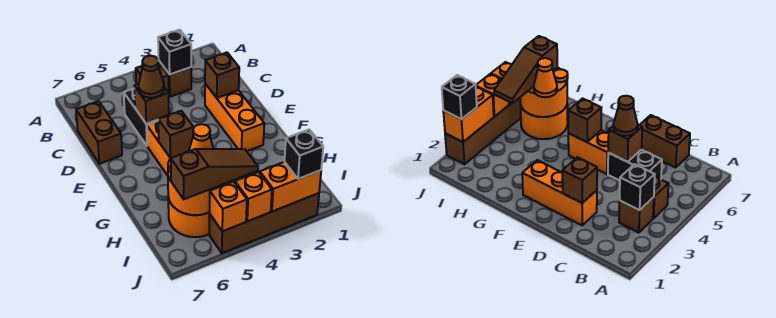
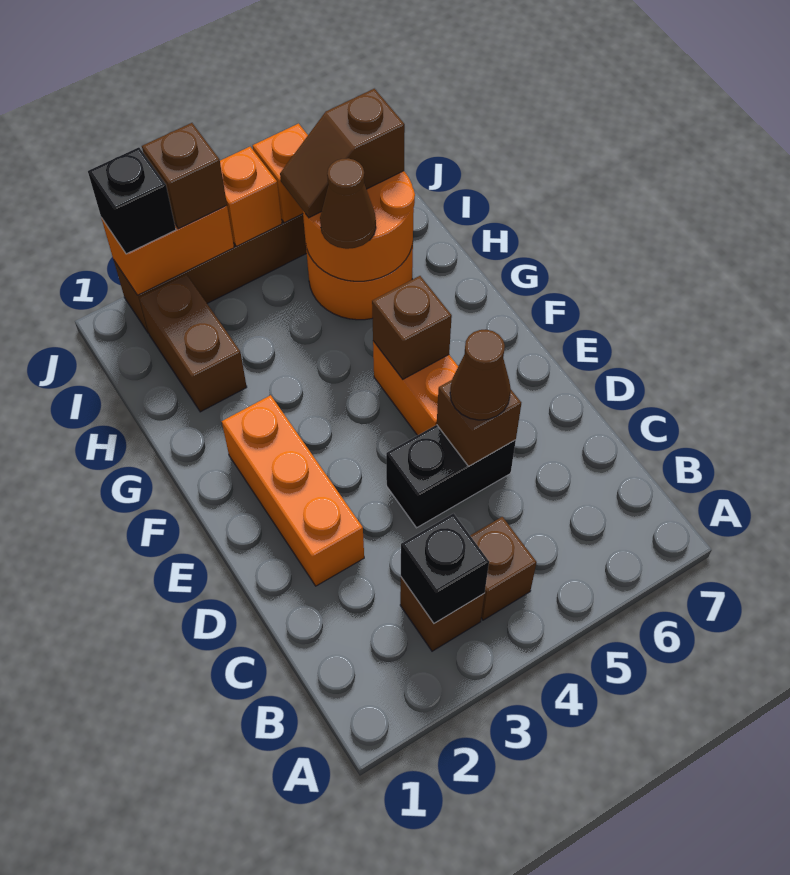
black 1x2 brick [124,89,158,146] -> black 1x2 brick turned to [386,425,516,528]
brown 1x2 brick [76,101,122,164] -> brown 1x2 brick moved to [139,274,247,412]
brown 1x1 brick [205,53,239,98] -> brown 1x1 brick moved to [142,123,227,229]
orange 1x1 cone [189,124,214,151] -> brown 1x1 cone [320,158,376,249]
brown 1x3 slope [171,149,258,199] -> brown 1x2 slope [280,89,405,218]

